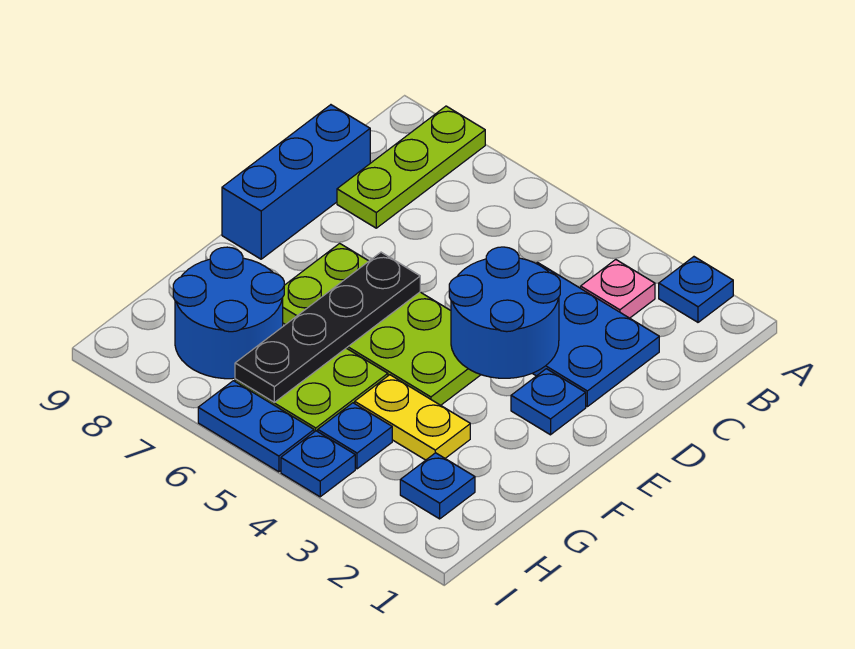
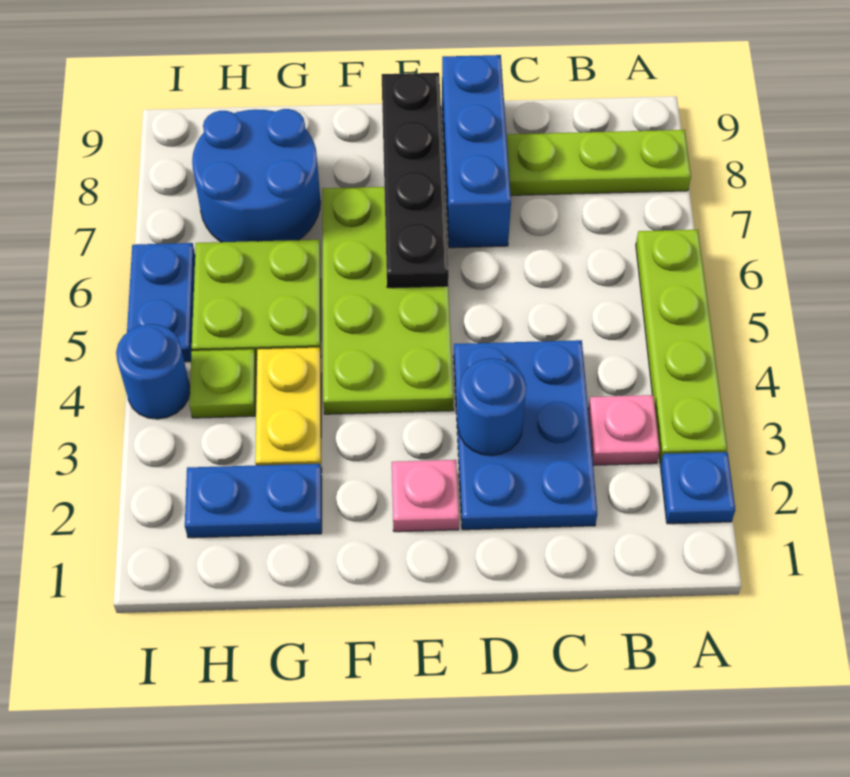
none -> lime 1x4 plate [636,230,727,463]
blue 1x3 brick [222,105,370,259] -> blue 1x3 brick turned to [442,55,511,248]
blue 2x2 round brick [449,247,560,378] -> blue 1x1 round brick [458,358,526,455]
blue 1x1 plate [511,369,586,435] -> pink 1x1 plate [392,460,459,532]
black 1x4 plate [235,252,420,402] -> black 1x4 plate turned to [382,73,449,288]
blue 1x1 plate [400,453,475,519] -> blue 1x2 plate [185,464,322,538]
blue 1x1 plate [318,403,392,469] -> lime 1x1 plate [189,349,256,418]
blue 1x1 plate [281,431,355,497] -> blue 1x1 round brick [116,324,190,419]

